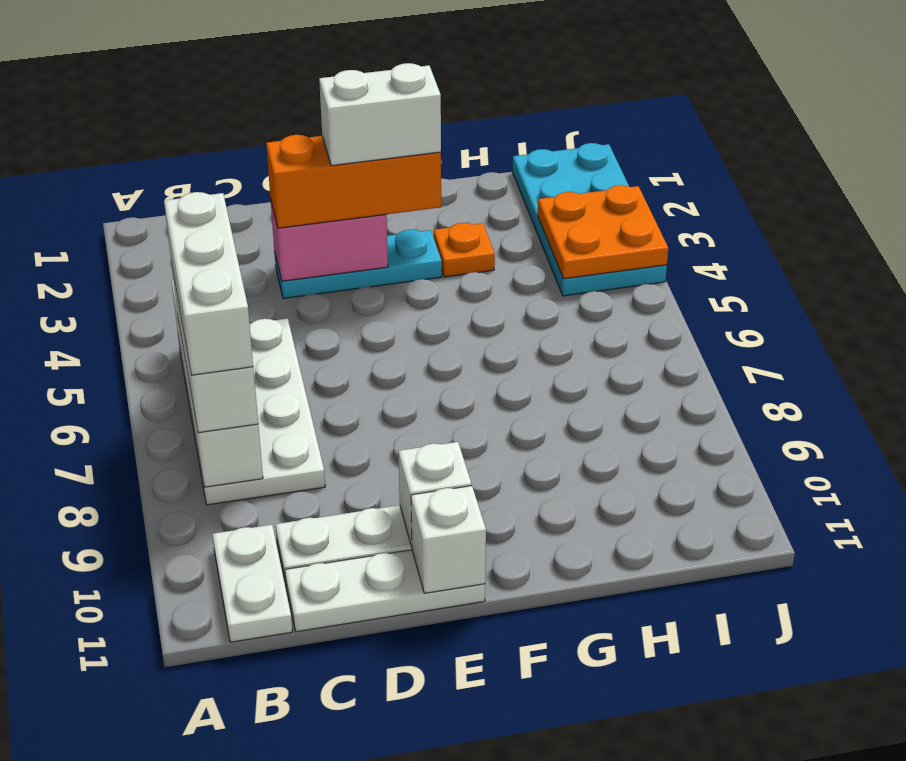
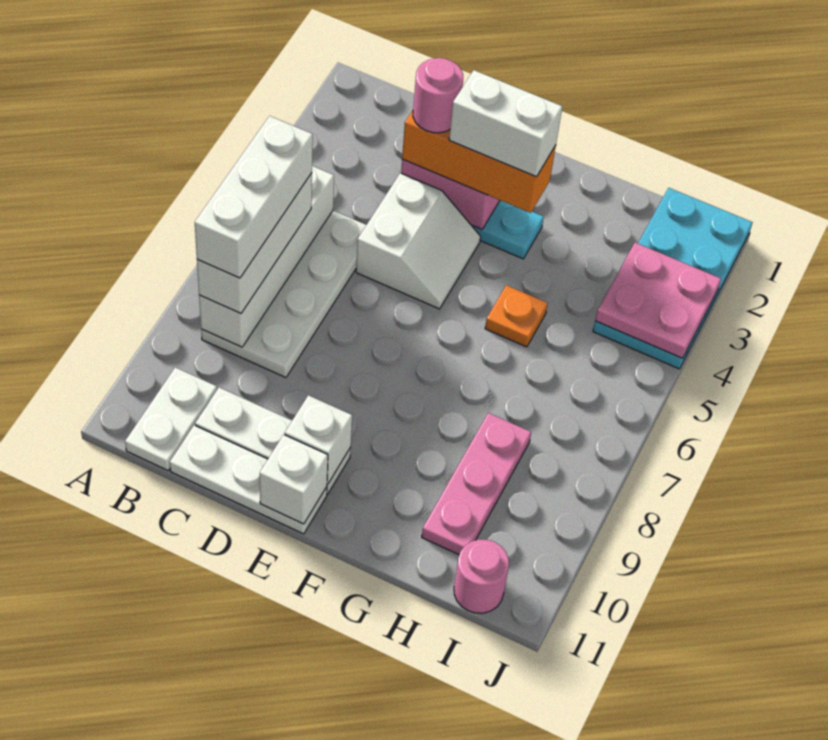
none -> pink 1x1 round brick [413,58,463,133]
none -> white 2x2 slope [356,173,481,309]
orange 1x1 plate [434,223,495,277] -> orange 1x1 plate moved to [485,285,548,347]
none -> pink 1x3 plate [422,413,531,555]
orange 2x2 plate [538,185,668,279] -> pink 2x2 plate [595,243,721,358]
none -> pink 1x1 round brick [454,539,509,613]

